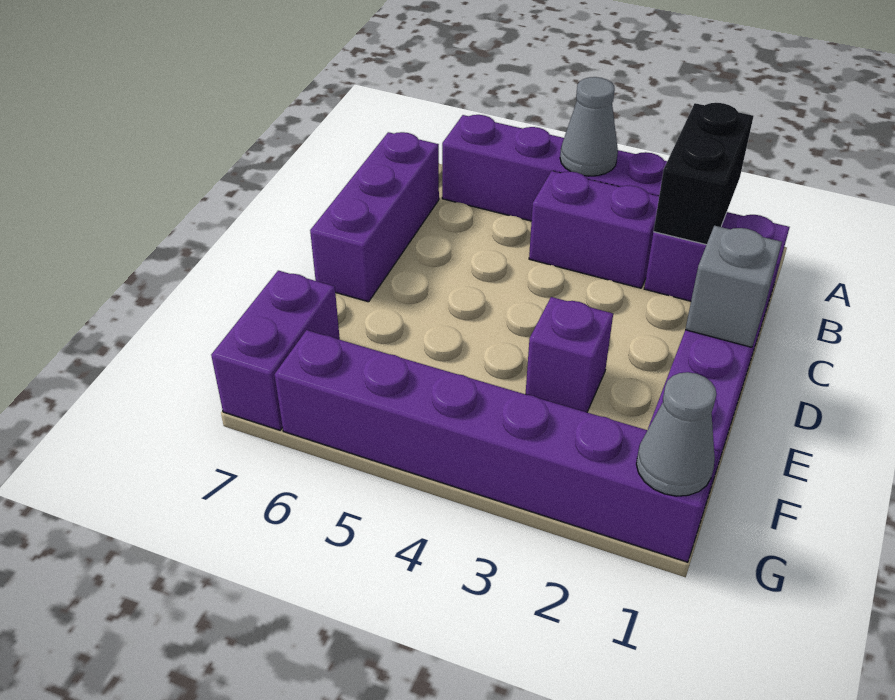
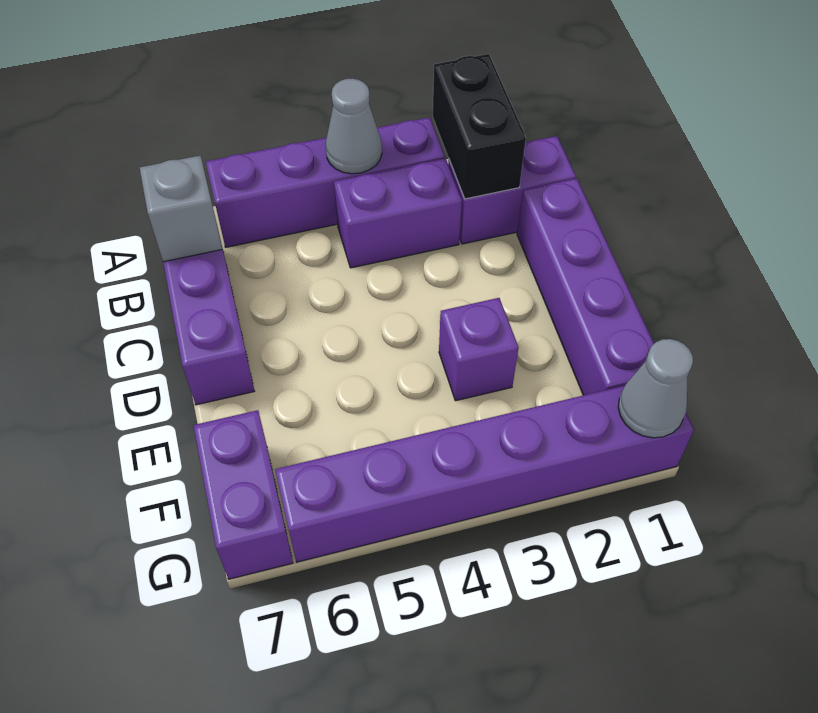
grey 1x1 brick [685,226,782,347] -> grey 1x1 brick moved to [140,156,222,262]

